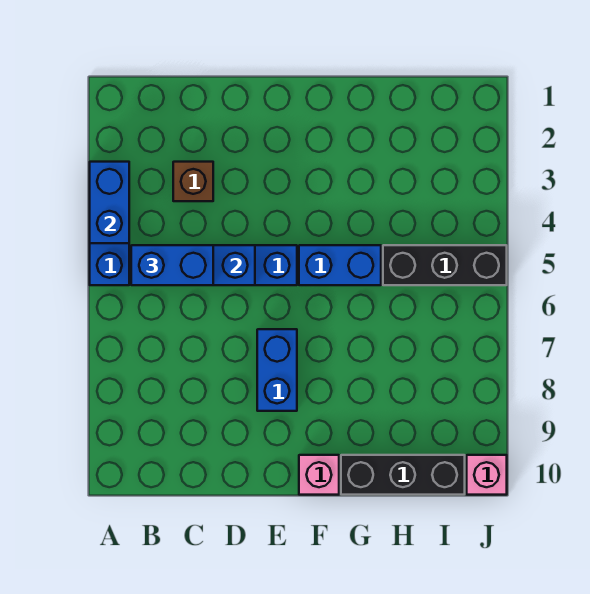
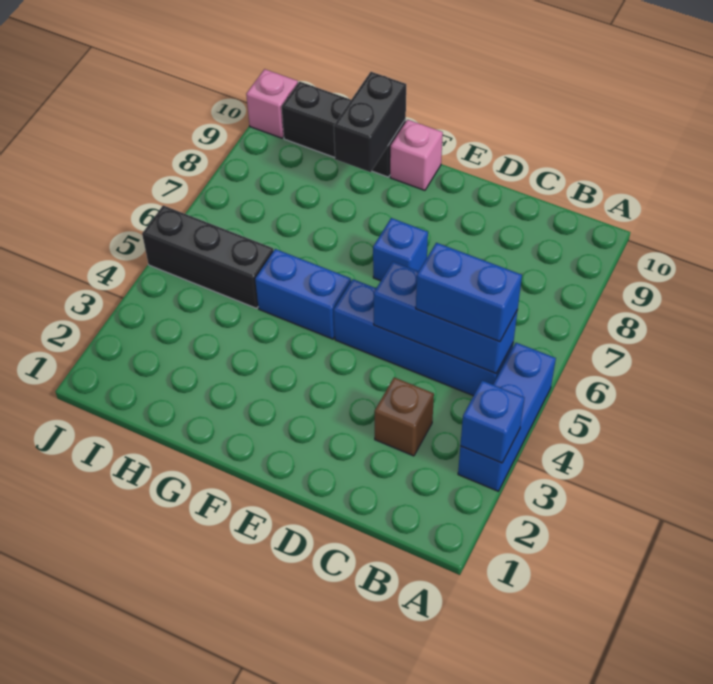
blue 1x2 brick [90,162,129,243] -> blue 1x1 brick [460,381,524,463]
blue 1x2 brick [257,329,297,411] -> blue 1x1 brick [373,218,428,281]
none -> black 1x2 brick [334,72,406,172]

